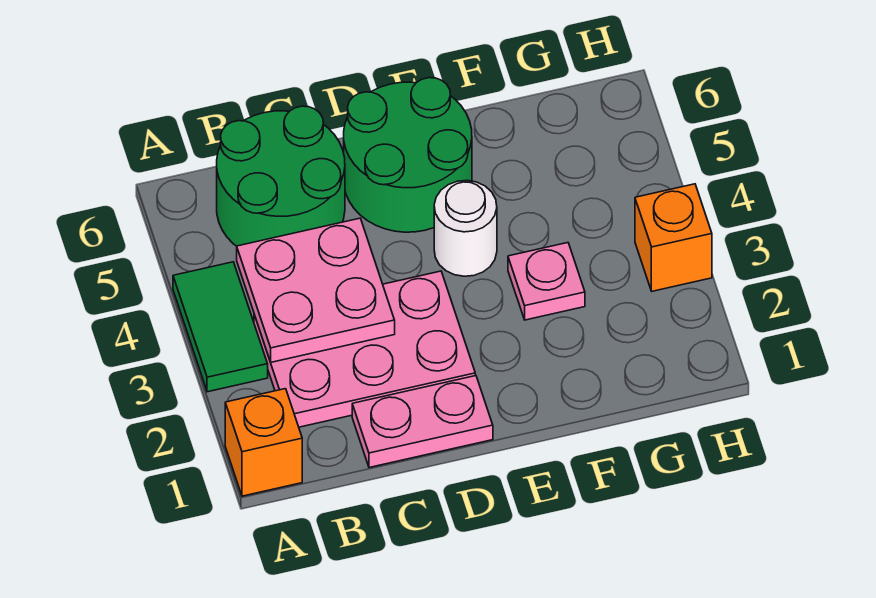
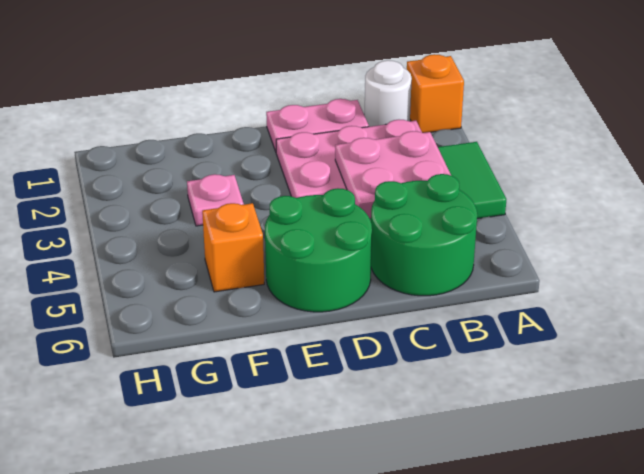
white 1x1 round brick [434,181,497,276] -> white 1x1 round brick moved to [365,60,412,127]
orange 1x1 brick [635,184,712,291] -> orange 1x1 brick moved to [202,203,264,292]

